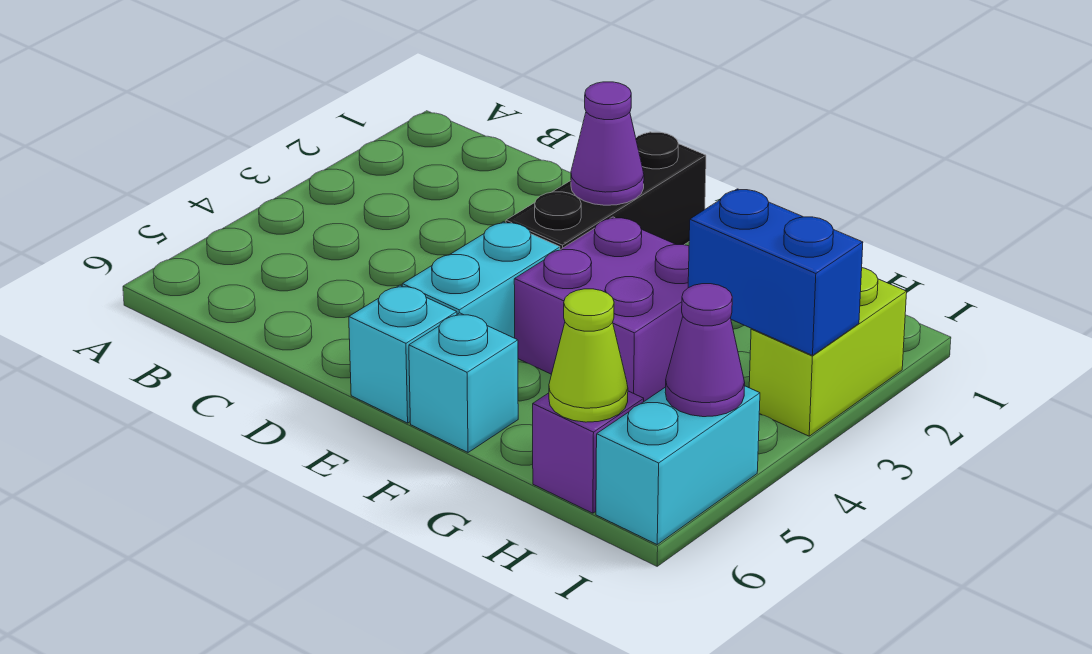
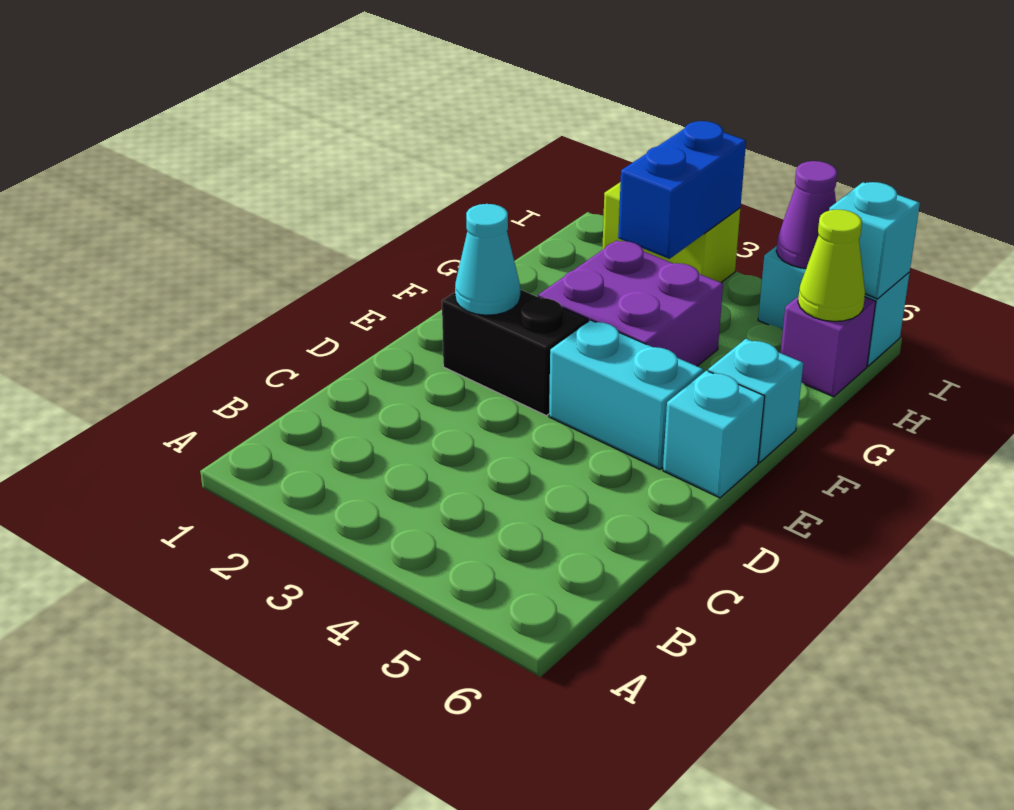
black 1x3 brick [506,132,706,250] -> black 1x2 brick [442,290,588,416]
purple 1x1 cone [571,82,644,205] -> cyan 1x1 cone [455,204,520,315]
none -> cyan 1x1 brick [829,182,920,299]

